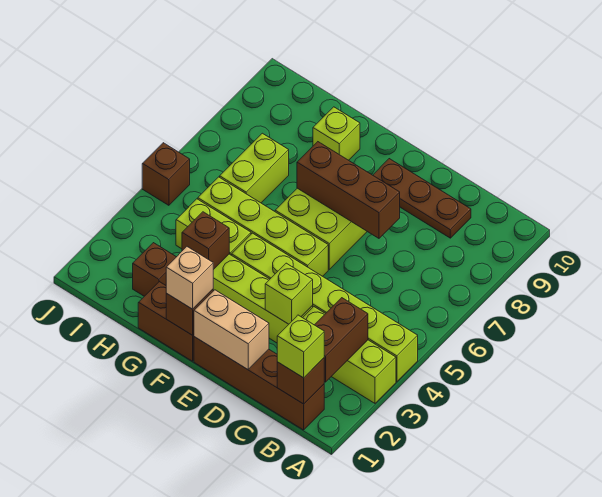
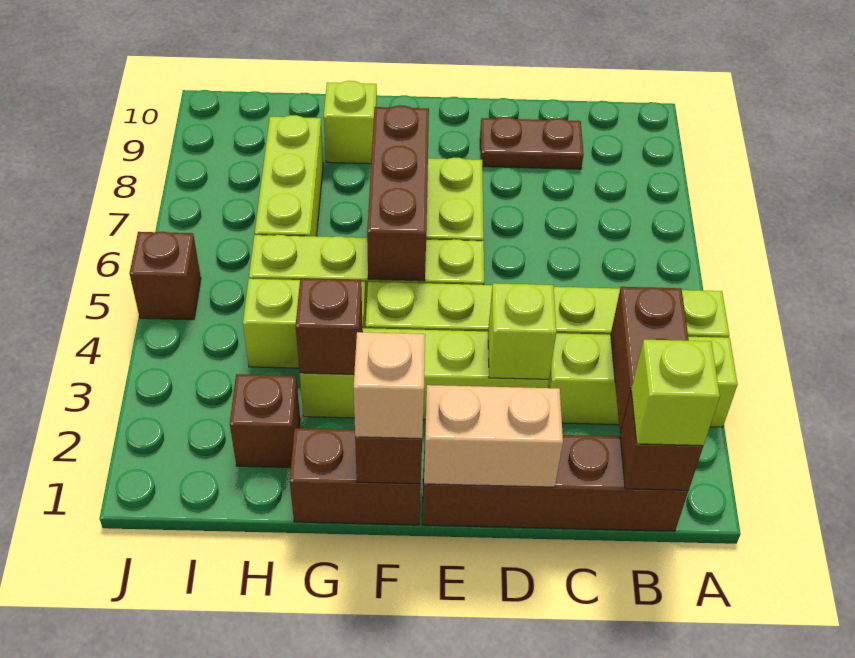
brown 1x3 plate [373,159,471,238] -> brown 1x2 plate [480,117,584,169]
brown 1x3 brick [297,142,400,238] -> brown 1x3 brick turned to [367,105,429,281]
lime 1x2 brick [220,133,289,203] -> lime 1x3 brick [255,115,323,236]

